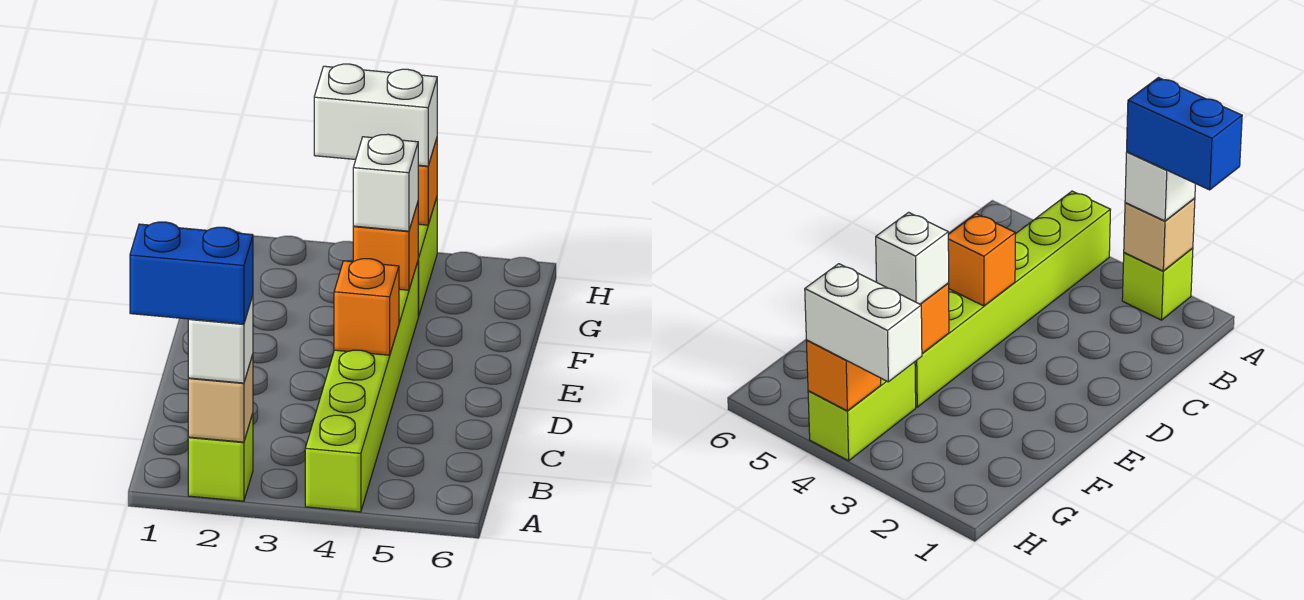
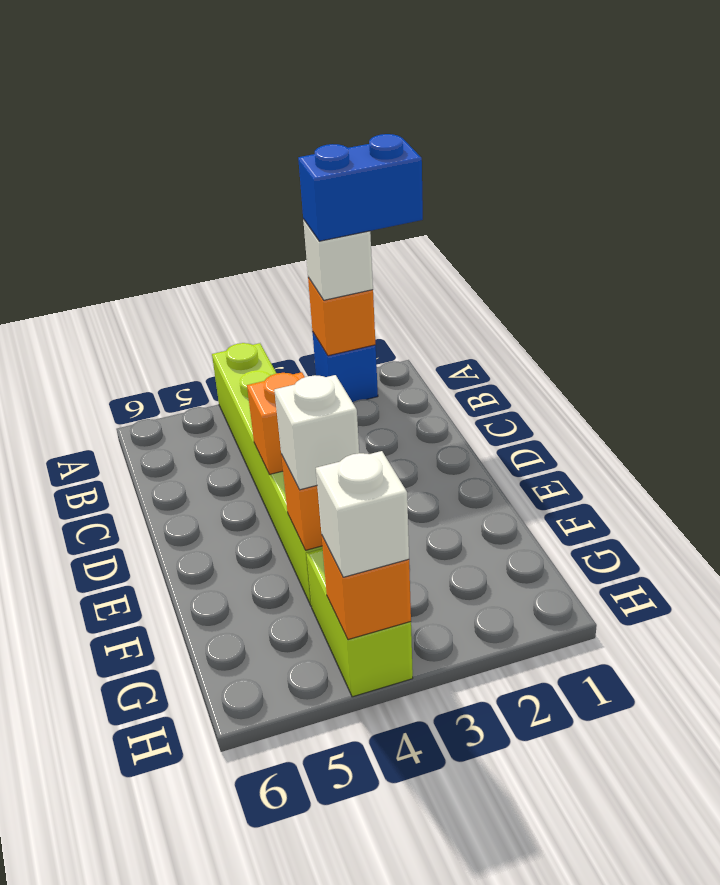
lime 1x1 brick [188,414,253,501] -> blue 1x1 brick [313,333,378,402]
tan 1x1 brick [188,355,253,442] -> orange 1x1 brick [308,277,376,356]
white 1x2 brick [314,64,437,166] -> white 1x1 brick [316,451,409,577]

